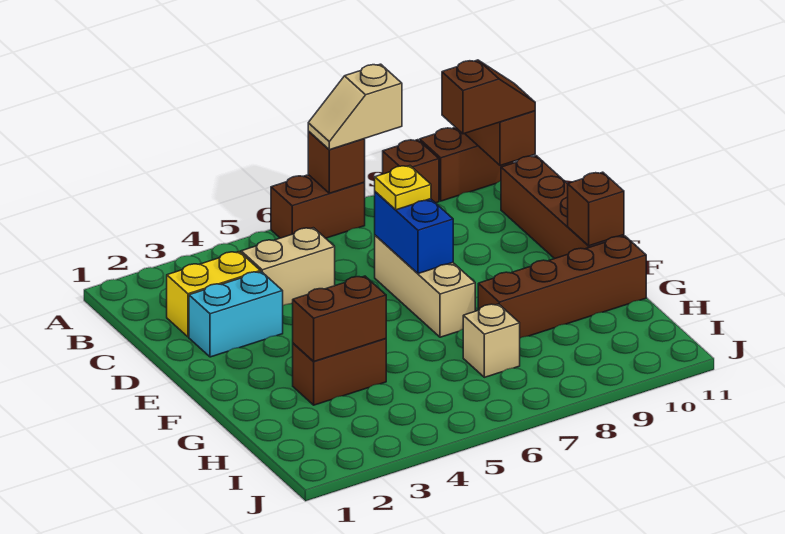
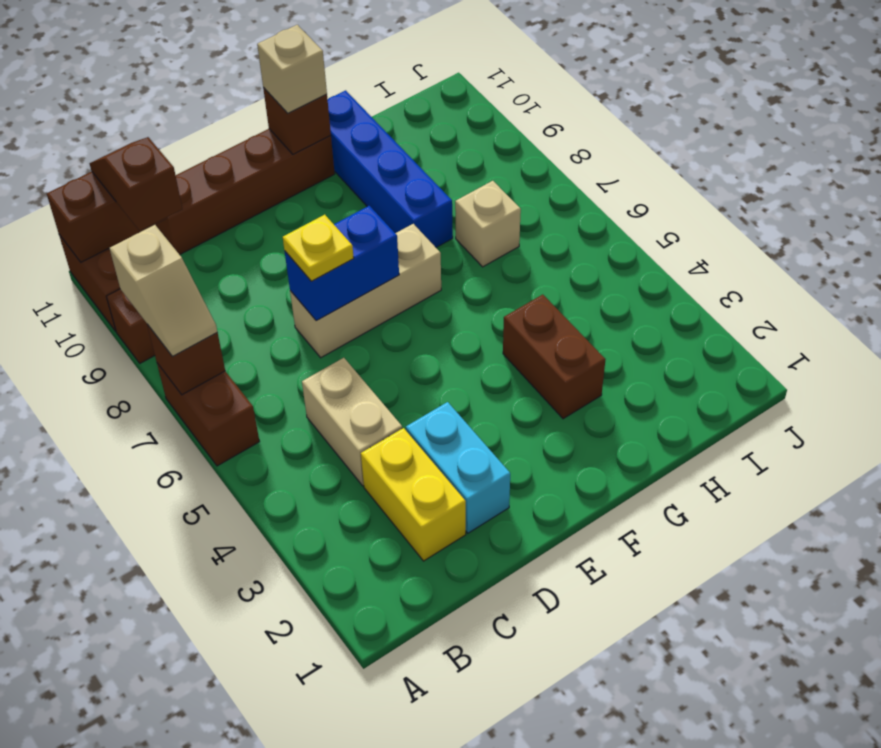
none -> tan 1x1 brick [257,25,327,113]
brown 1x2 brick [292,276,386,362] -> none
brown 1x4 brick [478,236,646,338] -> blue 1x4 brick [328,90,453,247]

